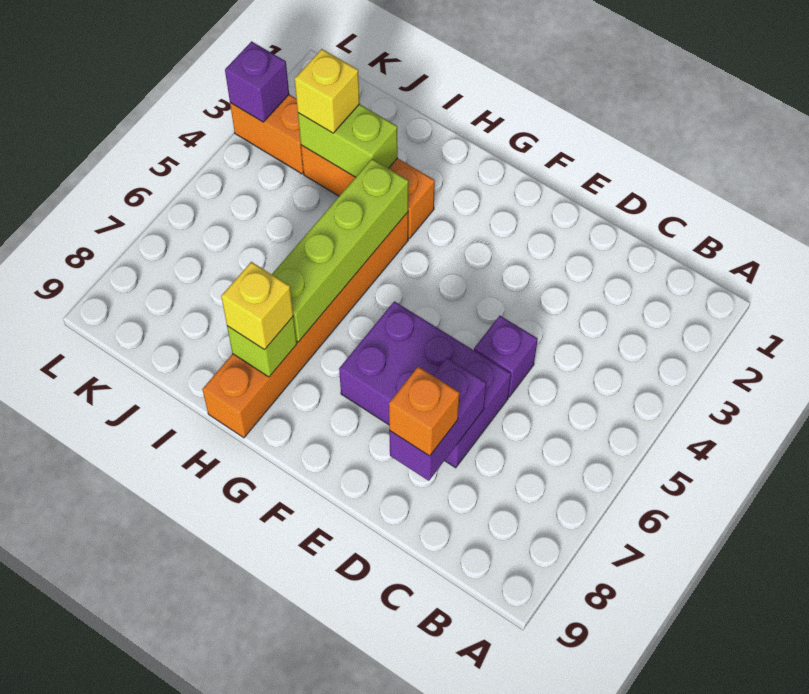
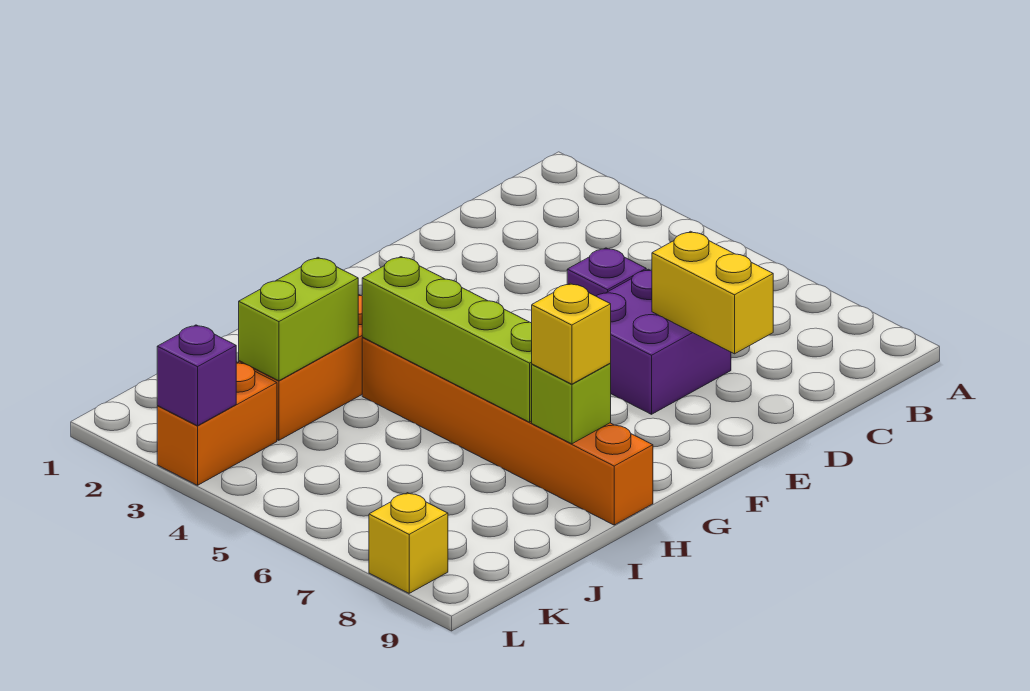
purple 2x3 brick [339,301,511,468] -> purple 2x2 brick [596,269,731,414]
purple 1x2 brick [389,358,486,481] -> yellow 1x2 brick [652,231,773,354]
orange 1x1 brick [389,367,459,456] -> none
yellow 1x1 brick [295,49,360,133] -> yellow 1x1 brick moved to [369,493,448,593]

